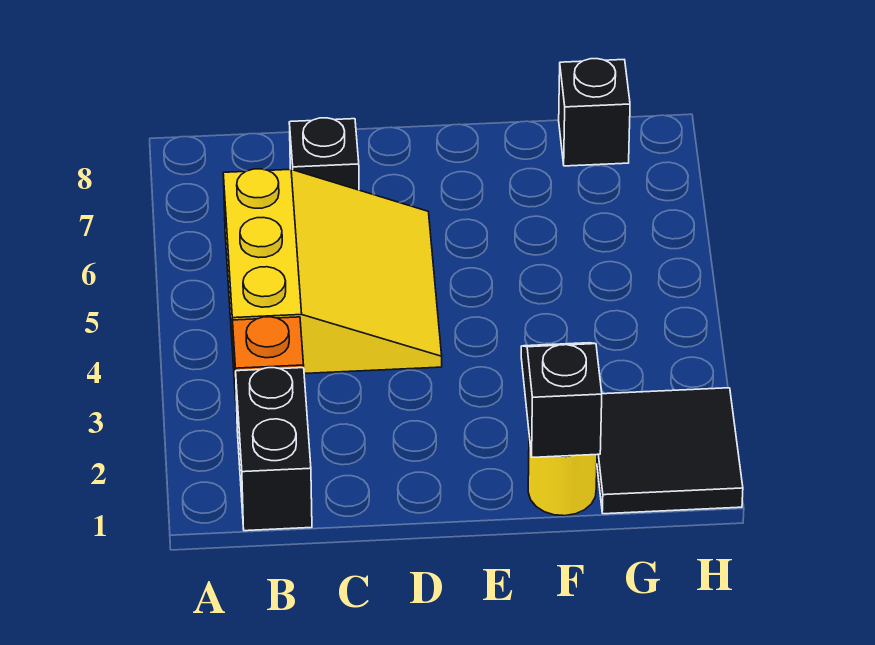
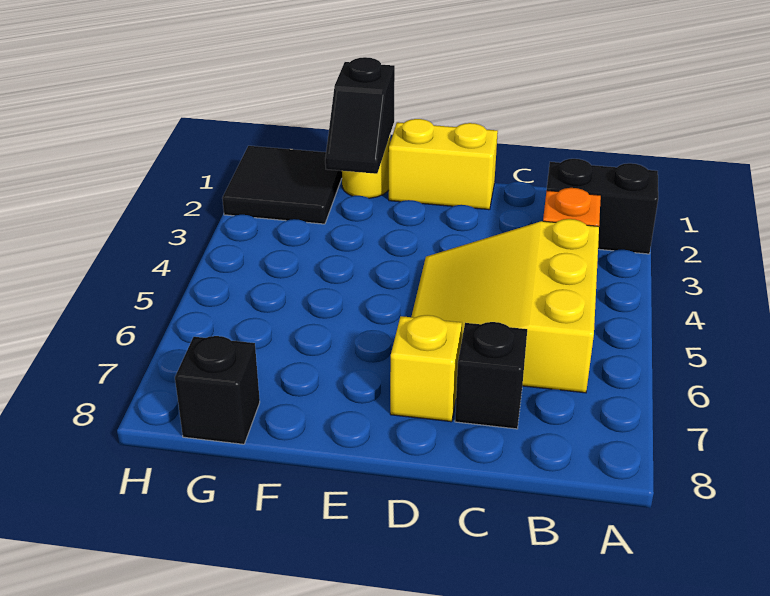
black 1x2 brick [236,368,312,531] -> black 1x2 brick turned to [547,159,658,254]
none -> yellow 1x2 brick [389,119,498,210]
none -> yellow 1x1 brick [390,315,462,422]

